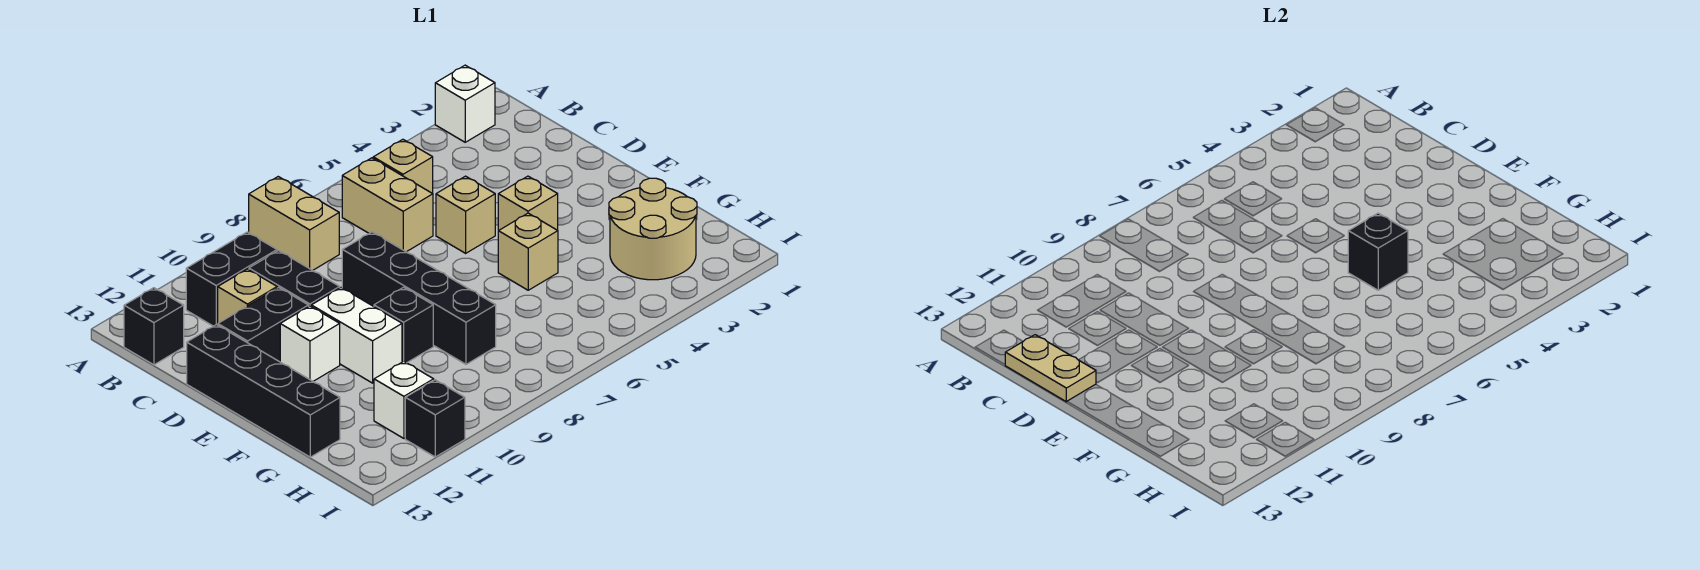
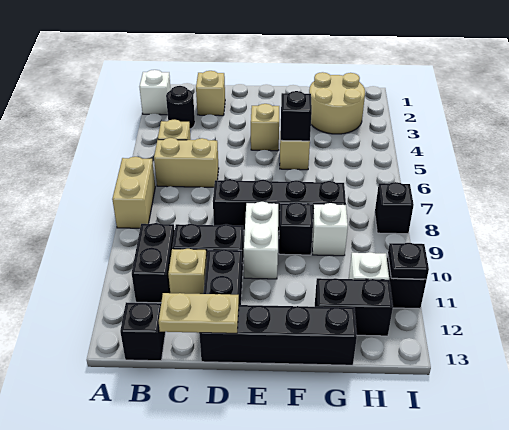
tan 1x2 brick [249,177,339,270] -> tan 1x2 brick turned to [112,157,155,228]
none -> black 1x1 round brick [166,86,195,129]
tan 1x1 brick [436,176,495,253] -> tan 1x1 brick moved to [196,71,225,116]
white 1x2 brick [311,288,402,383] -> white 1x2 brick turned to [244,202,278,279]
white 1x1 brick [280,306,340,381] -> white 1x1 brick moved to [312,203,348,256]
none -> black 1x2 brick [314,278,393,336]
none -> black 1x1 brick [375,182,414,234]
none -> black 1x1 plate [388,243,429,279]

